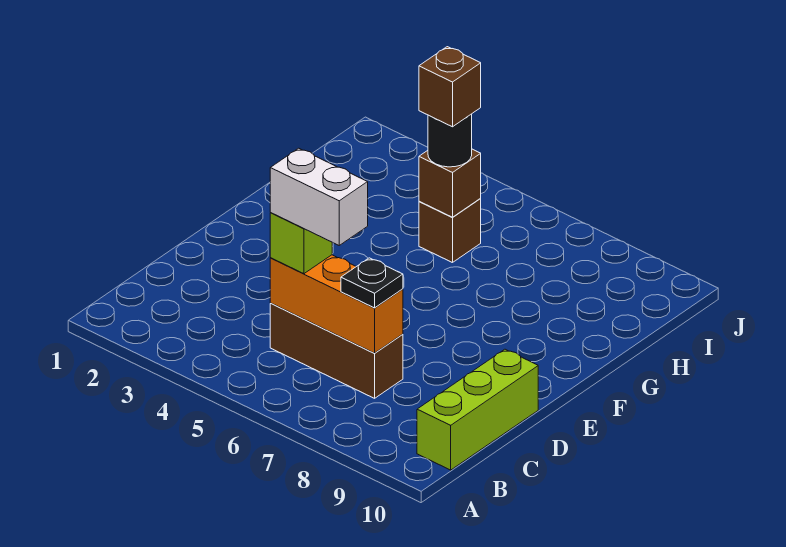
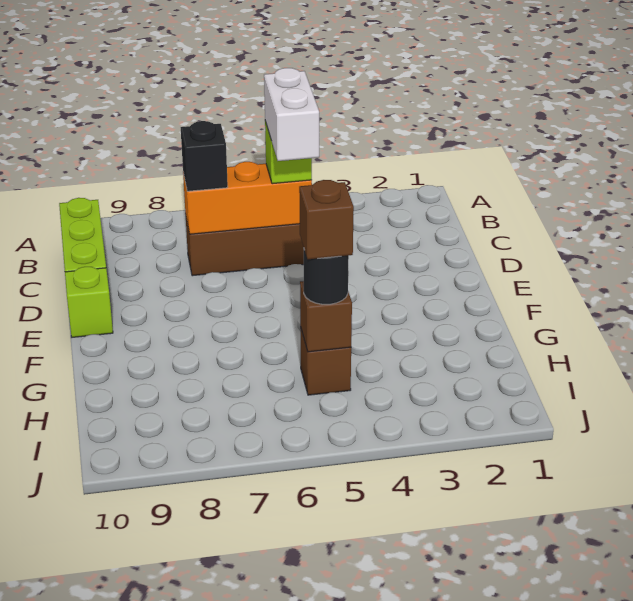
white 1x2 brick [270,148,368,245] -> white 1x2 brick turned to [264,68,319,161]
black 1x1 plate [341,258,403,308] -> black 1x1 brick [181,121,228,191]
none -> lime 1x1 brick [65,267,113,337]

